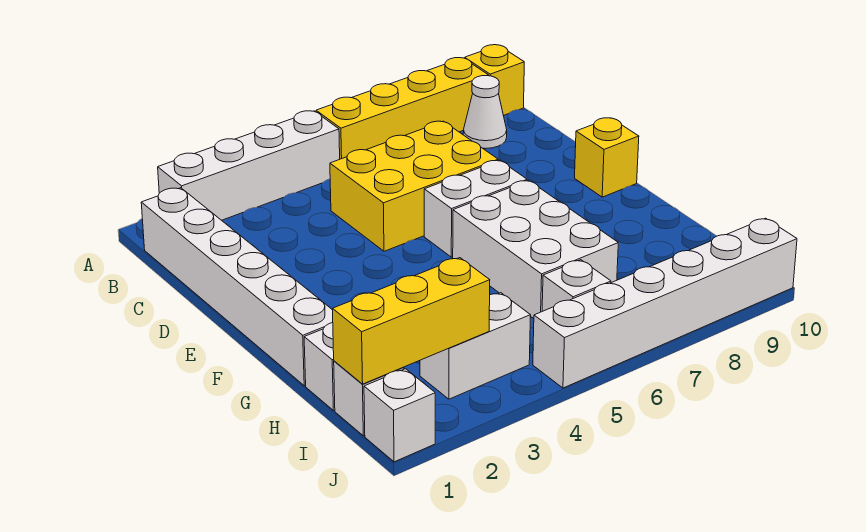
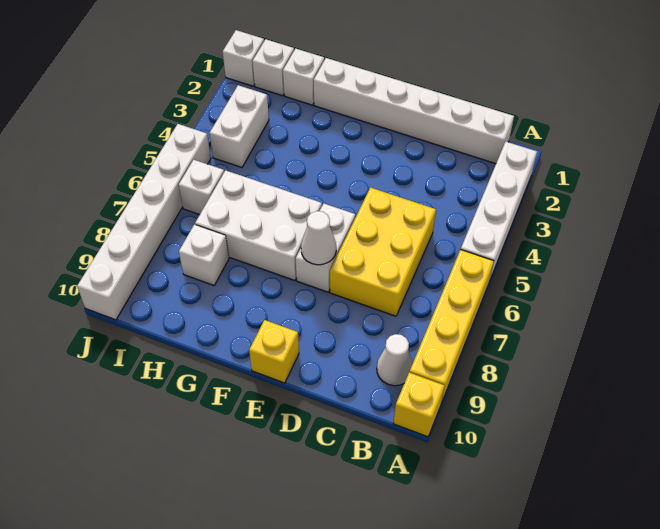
none -> white 1x1 cone [301,211,336,265]
none -> white 1x1 brick [179,225,229,285]
yellow 1x3 brick [333,258,490,384] -> none

